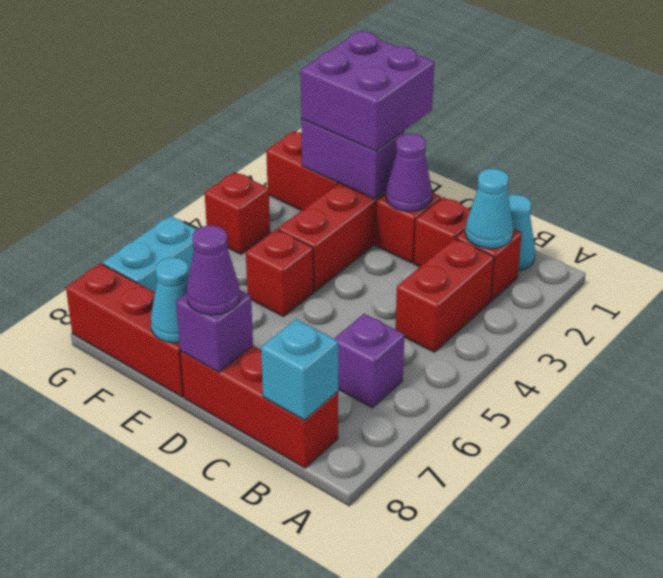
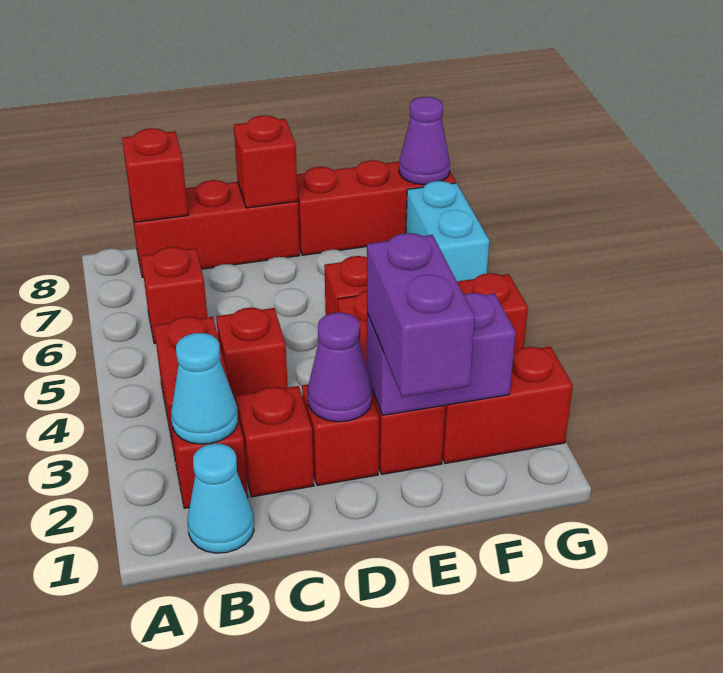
purple 1x1 brick [334,314,404,408] -> red 1x1 brick [141,247,207,343]
cyan 1x1 brick [261,319,338,420] -> red 1x1 brick [122,128,188,222]
none -> red 1x1 brick [216,308,288,404]
purple 1x1 brick [176,290,253,372] -> red 1x1 brick [234,115,298,208]
purple 1x1 cone [187,226,240,315] -> purple 1x1 cone moved to [399,97,450,185]
purple 2x2 brick [301,32,434,151] -> purple 1x2 brick [367,233,475,397]
cyan 1x1 cone [151,257,189,343] -> none

